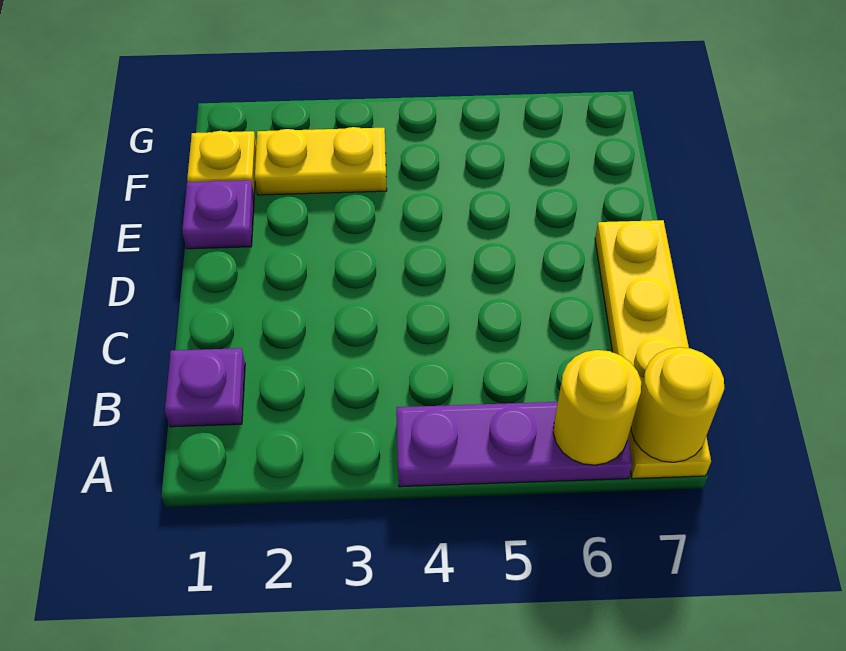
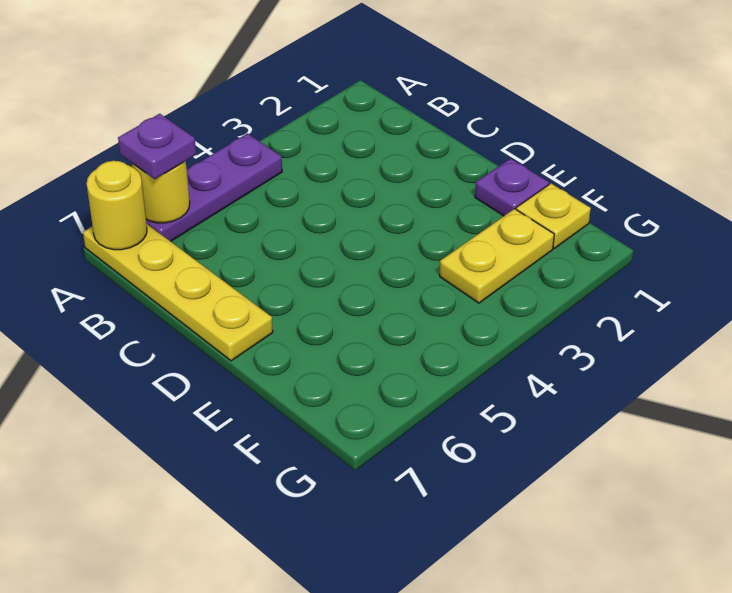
purple 1x1 plate [165,348,245,427] -> purple 1x1 plate moved to [118,114,196,179]

